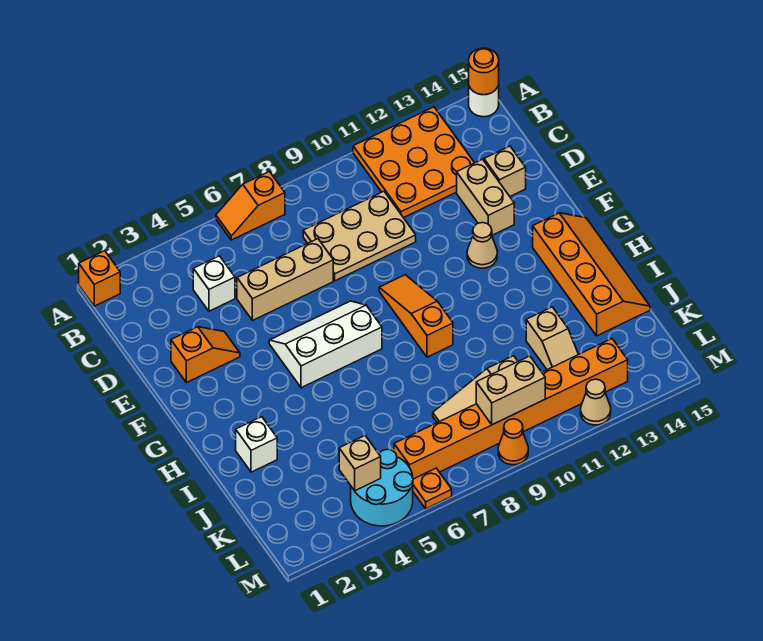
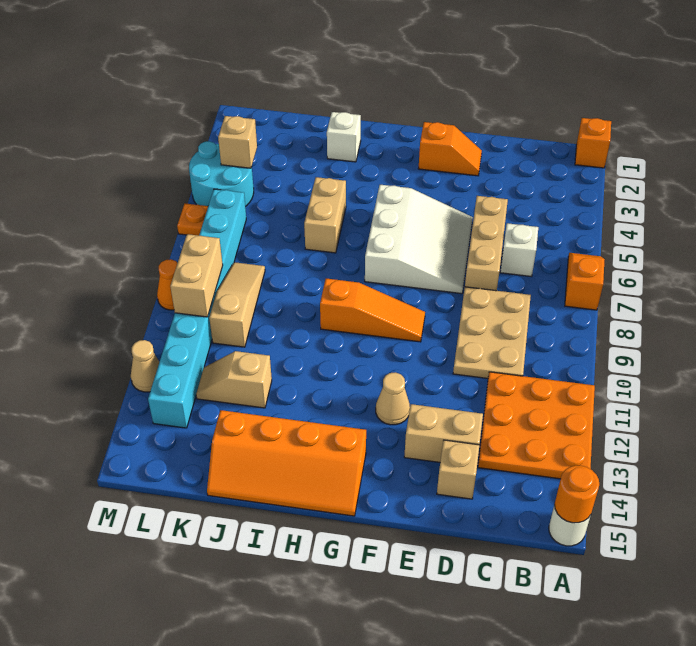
white 1x1 brick [193,256,235,311] -> white 1x1 brick moved to [500,223,538,277]
orange 1x2 slope [171,327,240,383] -> orange 1x2 slope turned to [418,122,482,176]
white 2x3 slope [269,301,382,388] -> white 3x3 slope [365,185,473,294]
none -> tan 1x2 brick [304,177,346,253]
orange 1x8 brick [394,339,628,479] -> cyan 1x8 brick [148,189,246,428]

